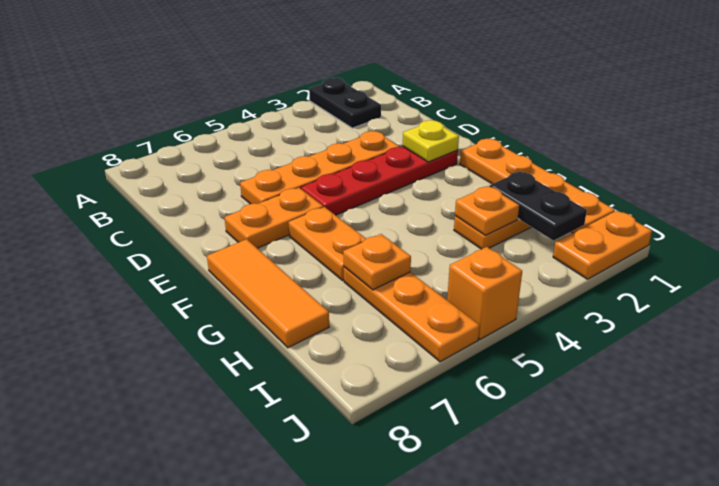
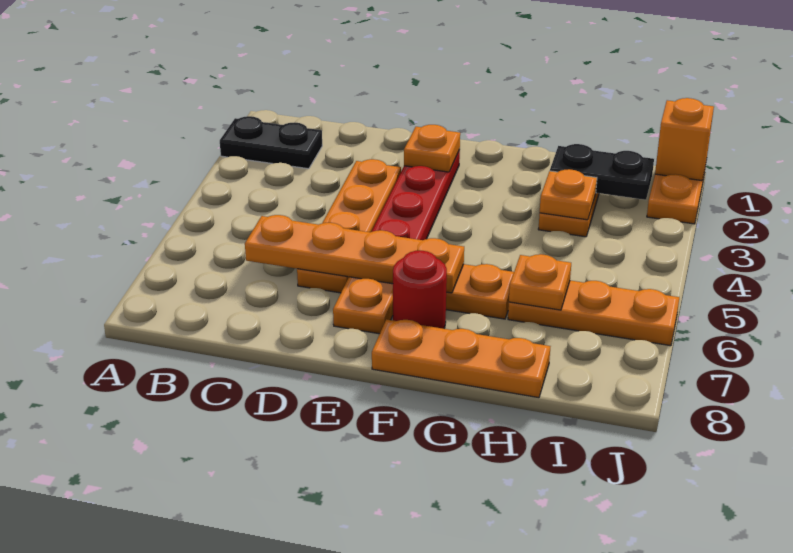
yellow 1x1 plate [403,120,459,162] -> orange 1x1 plate [404,125,460,172]
orange 1x4 plate [460,139,615,233] -> orange 1x4 plate moved to [245,215,464,293]
none -> red 1x1 round brick [393,251,447,329]
orange 1x3 tile [207,239,329,348] -> orange 1x3 plate [372,319,550,398]
orange 1x1 brick [447,247,522,339] -> orange 1x1 brick moved to [655,98,714,181]

